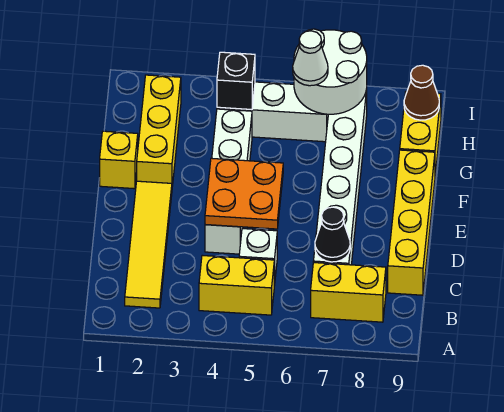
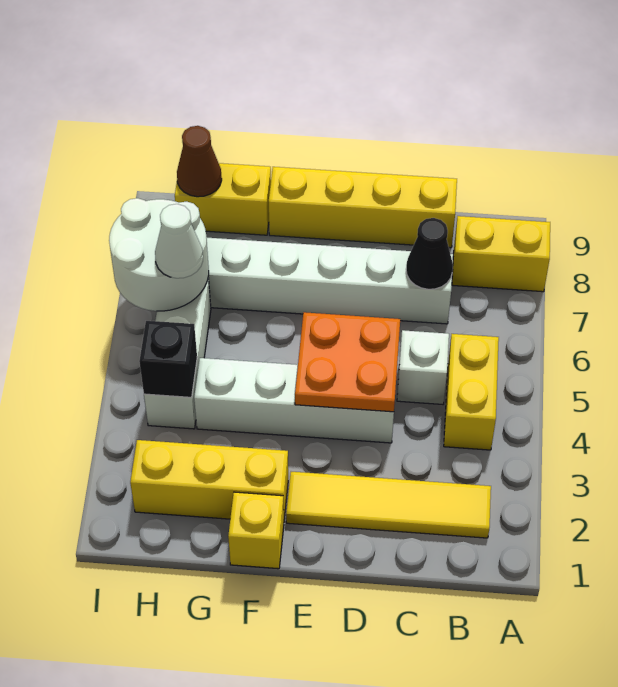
yellow 1x2 brick [311,263,386,322] -> yellow 1x2 brick turned to [452,216,550,292]

